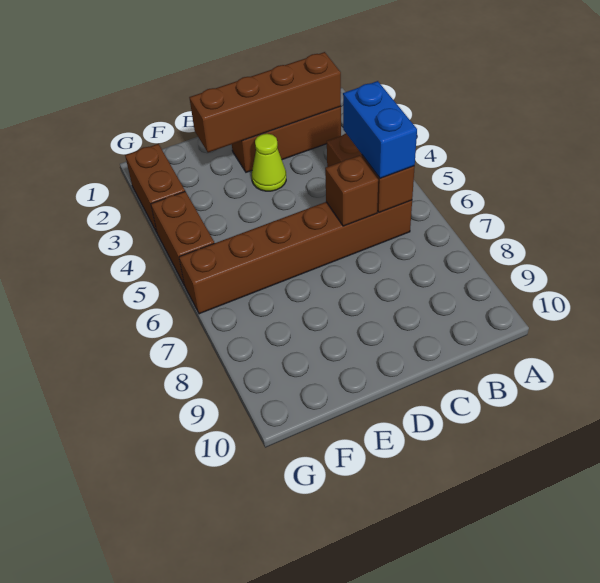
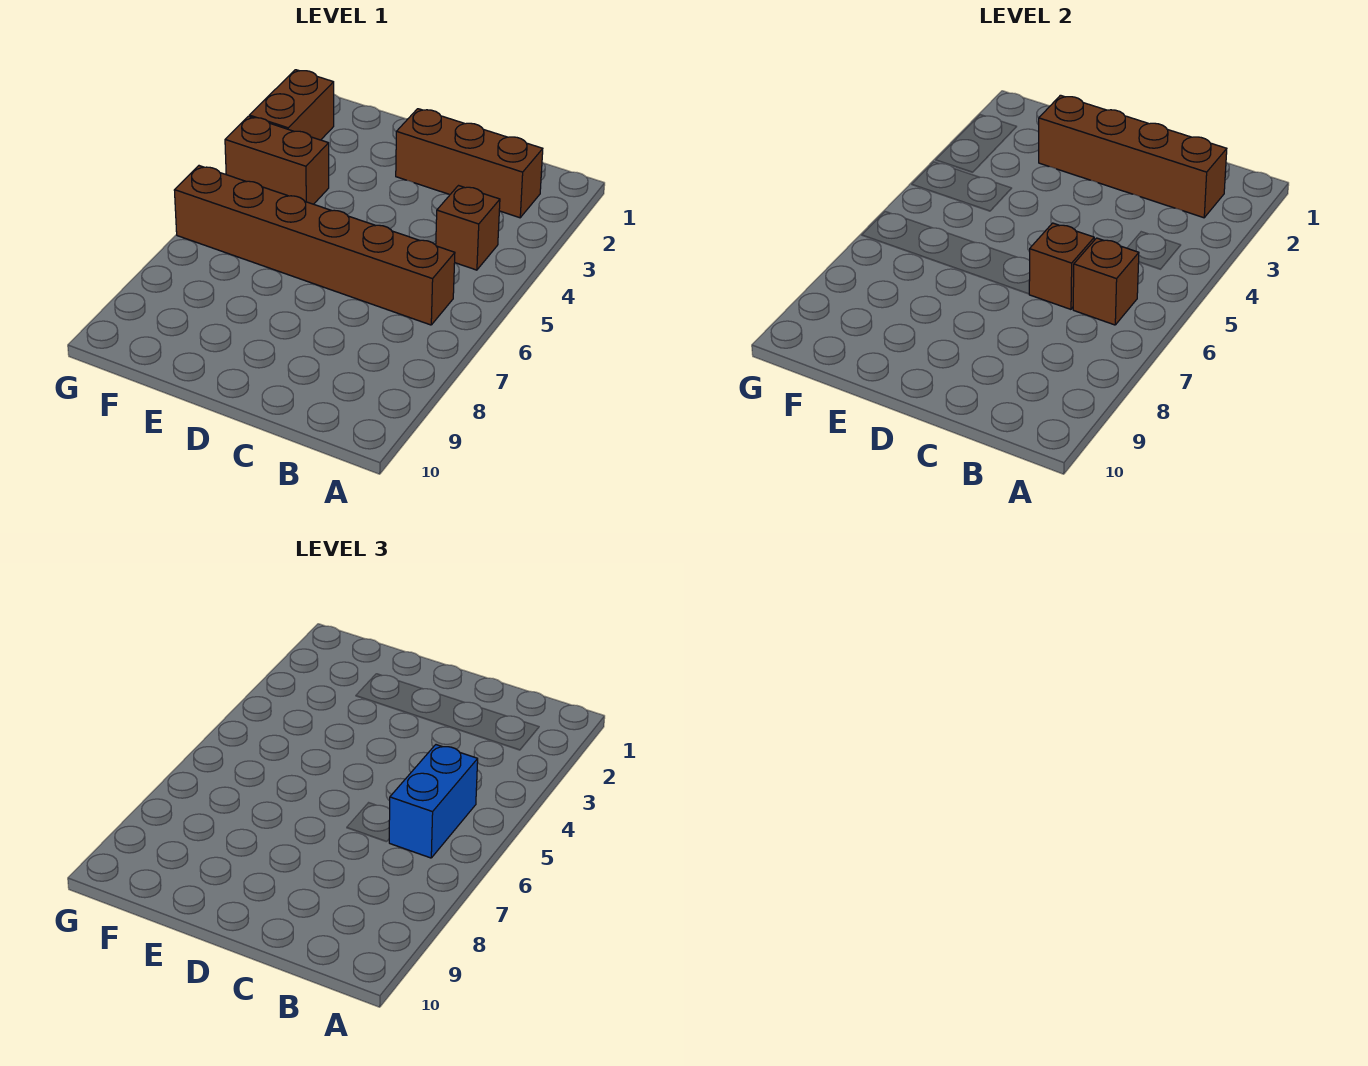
lime 1x1 cone [252,134,286,191] -> none
brown 1x2 brick [151,192,214,286] -> brown 1x2 brick turned to [225,116,329,204]

